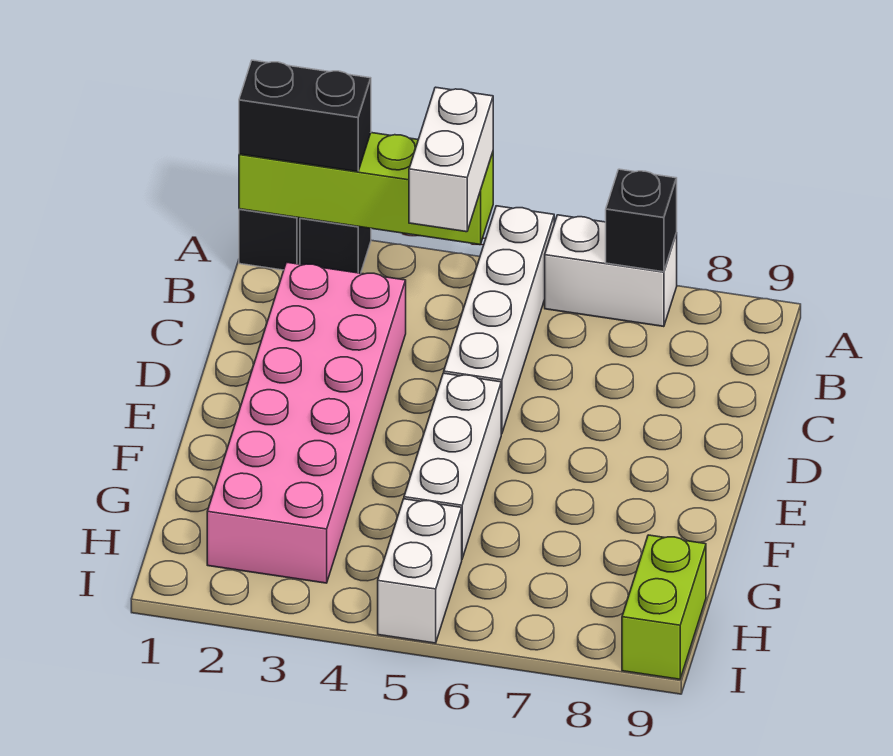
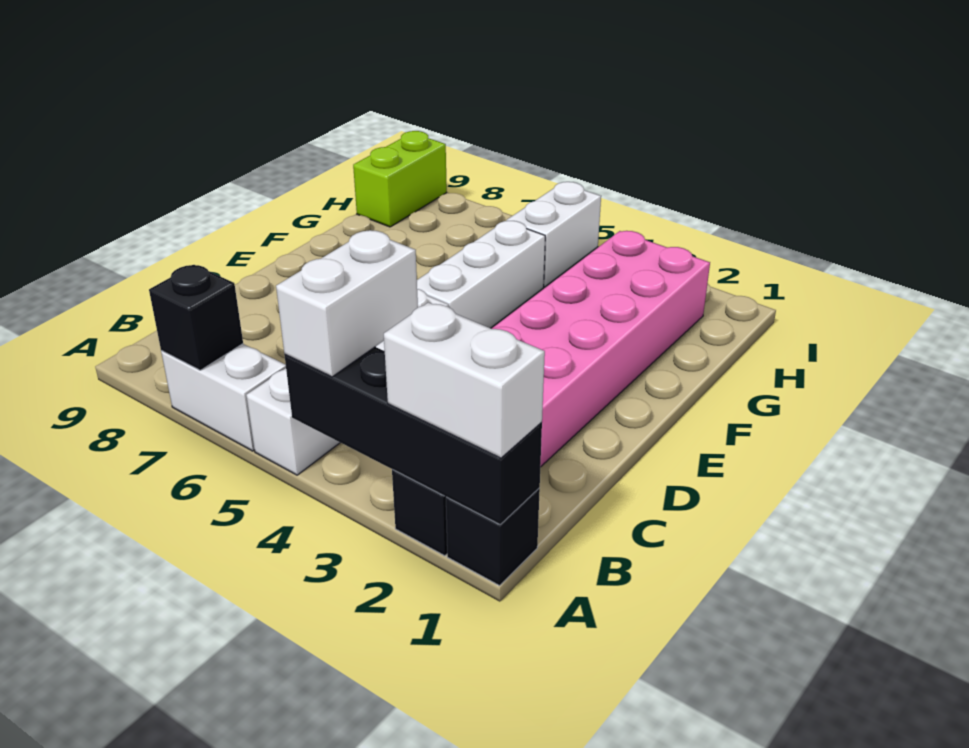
lime 1x4 brick [239,133,493,245] -> black 1x4 brick [285,347,542,524]
black 1x2 brick [239,60,371,172] -> white 1x2 brick [384,302,545,458]

